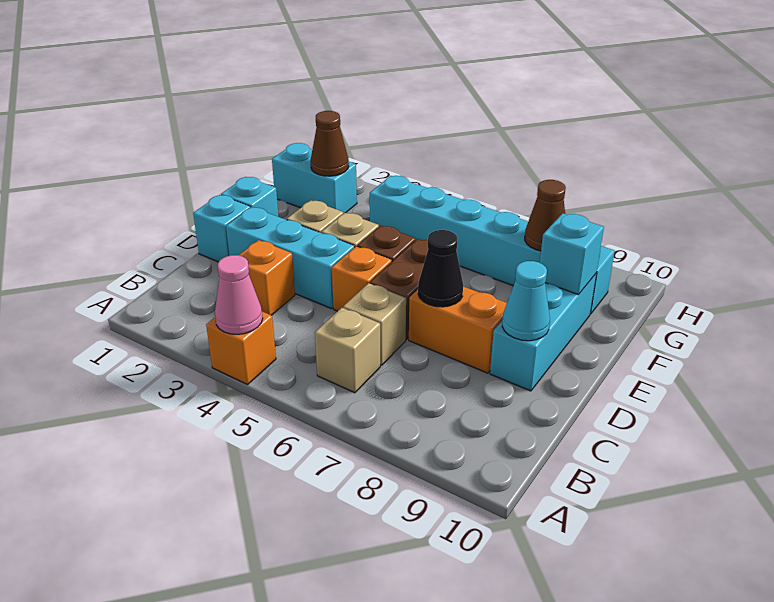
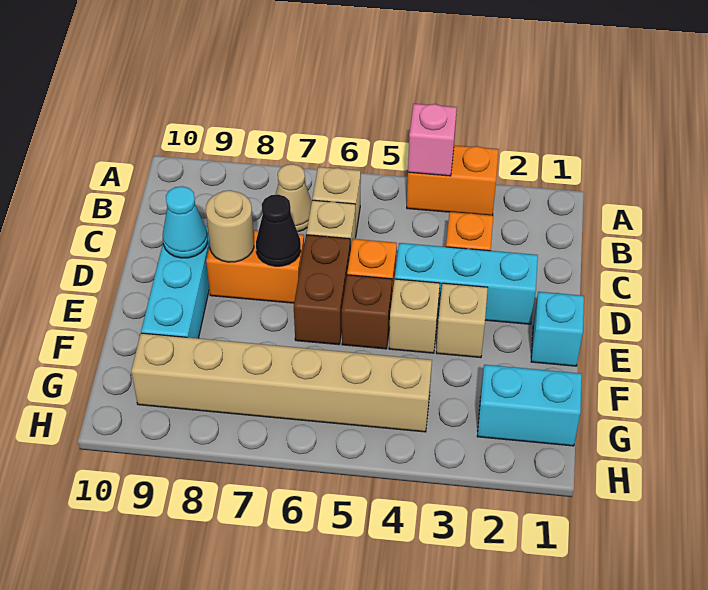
orange 1x1 brick [206,312,276,385] -> orange 1x2 brick [407,145,499,216]
pink 1x1 cone [215,255,263,334] -> pink 1x1 brick [408,104,457,176]
none -> tan 1x1 cone [276,164,312,232]
cyan 1x1 brick [193,195,250,262] -> none
none -> tan 1x1 round brick [206,190,254,262]
cyan 1x1 brick [540,213,604,295] -> none
brown 1x1 cone [311,111,349,176] -> none
cyan 1x6 brick [370,176,615,314] -> tan 1x6 brick [131,333,432,432]
brown 1x1 cone [525,180,566,251] -> none

